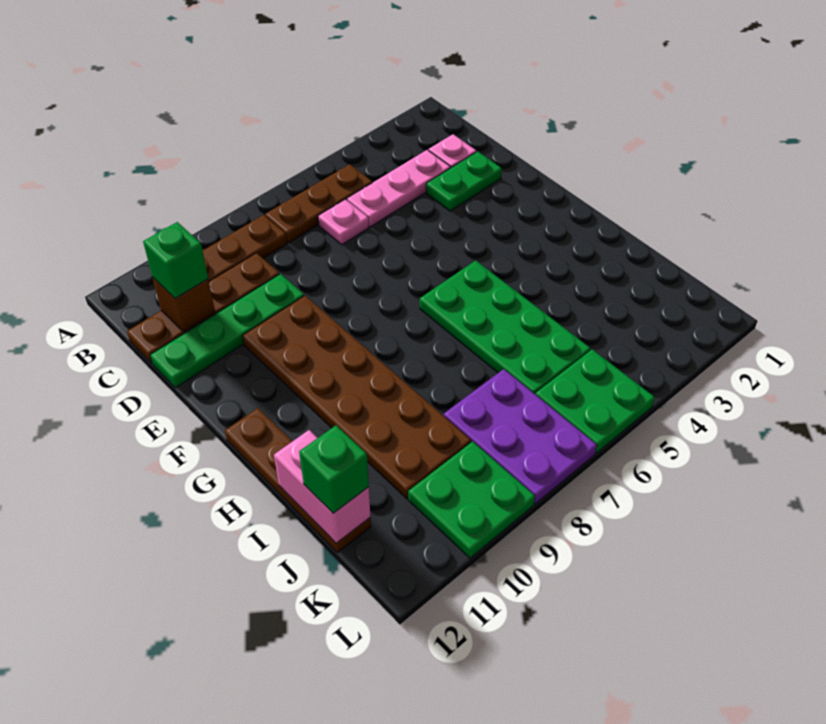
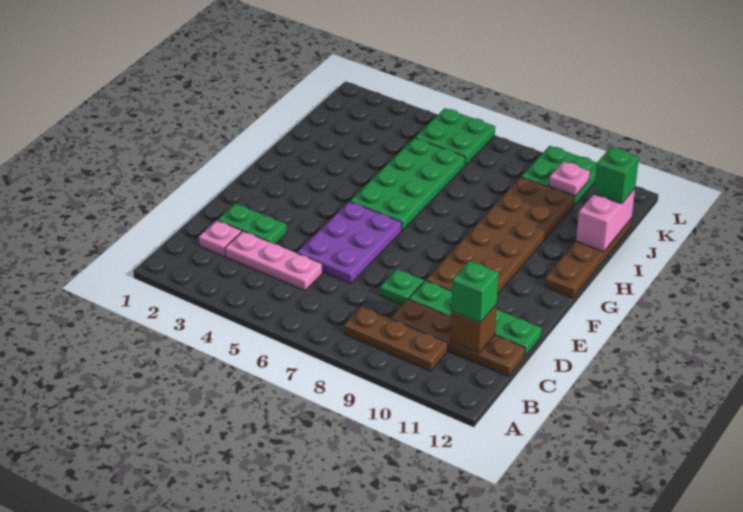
brown 1x3 plate [265,164,372,243] -> none
pink 1x1 plate [318,199,369,245] -> pink 1x1 plate moved to [549,161,590,196]
none -> green 1x1 plate [380,269,424,305]
purple 2x3 plate [444,369,597,504] -> purple 2x3 plate moved to [297,201,402,284]

